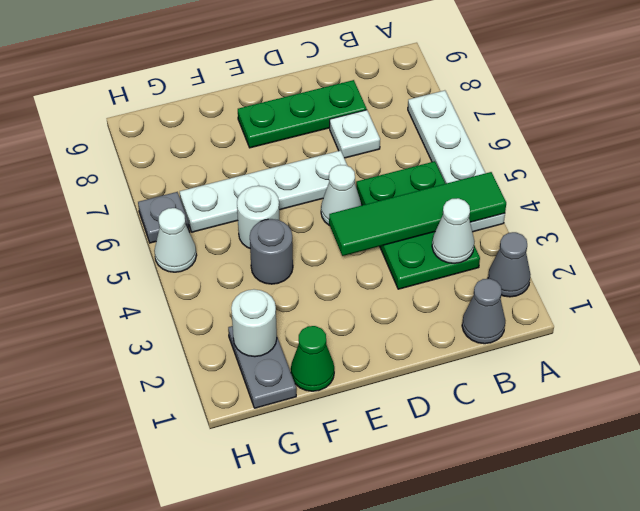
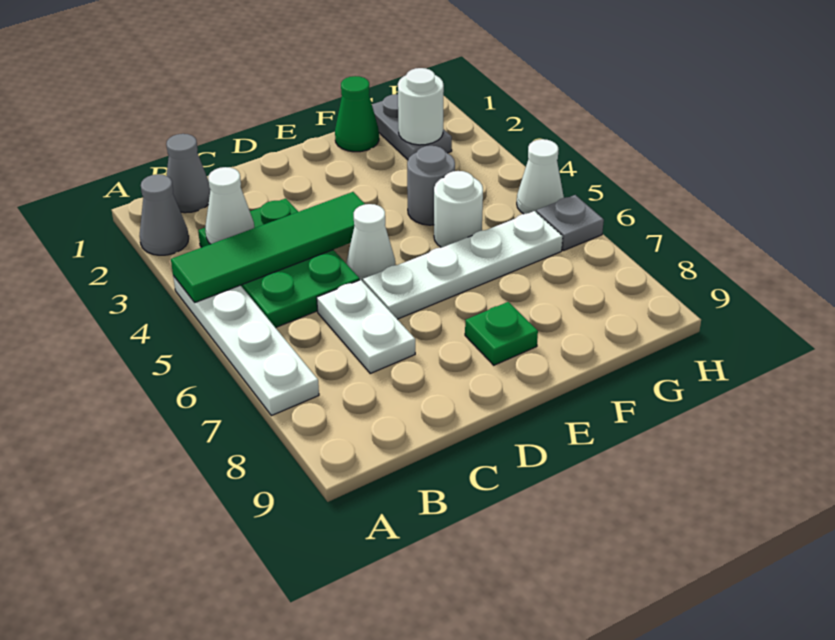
white 1x1 plate [330,110,380,158] -> white 1x2 plate [317,280,415,373]
green 1x3 plate [238,80,367,148] -> green 1x1 plate [465,302,538,365]

